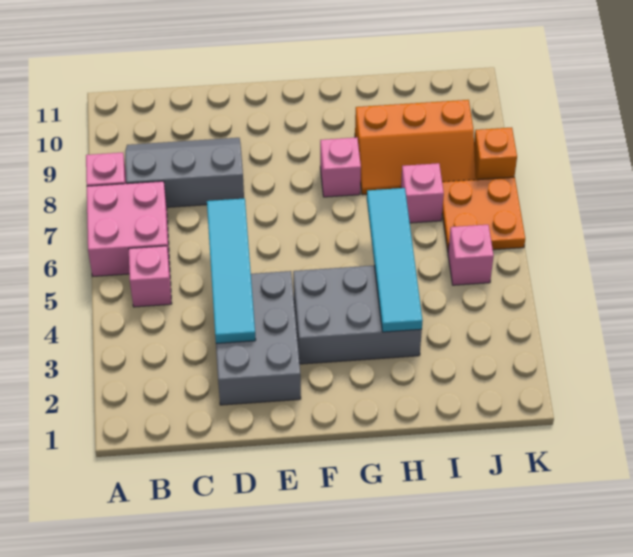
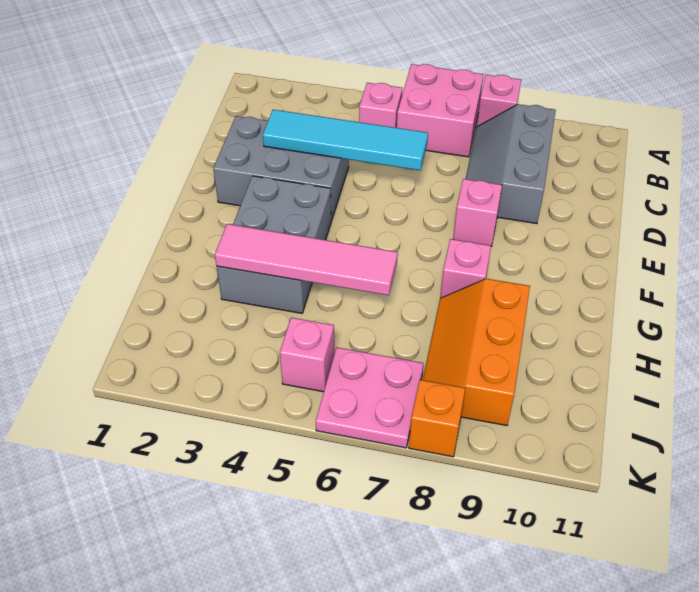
grey 2x3 slope [125,138,244,207] -> grey 2x3 slope turned to [466,104,556,224]
cyan 1x4 tile [367,188,423,332] -> pink 1x4 tile [215,224,398,295]
pink 1x1 brick [401,163,444,223] -> pink 1x1 brick moved to [453,179,502,247]
orange 2x2 plate [442,177,525,251] -> pink 2x2 plate [316,348,423,448]

